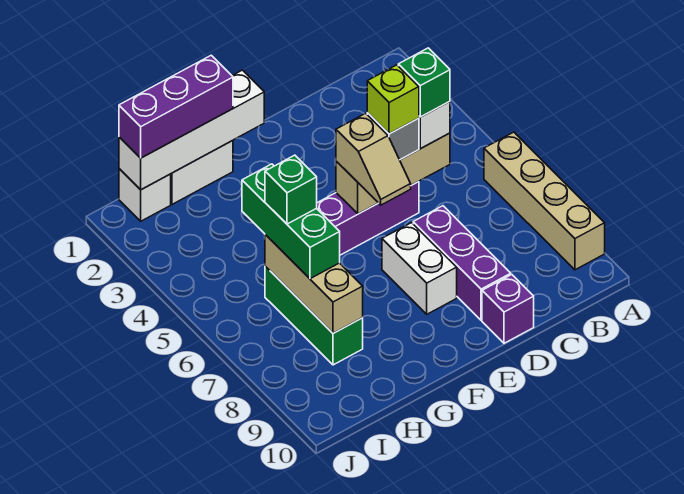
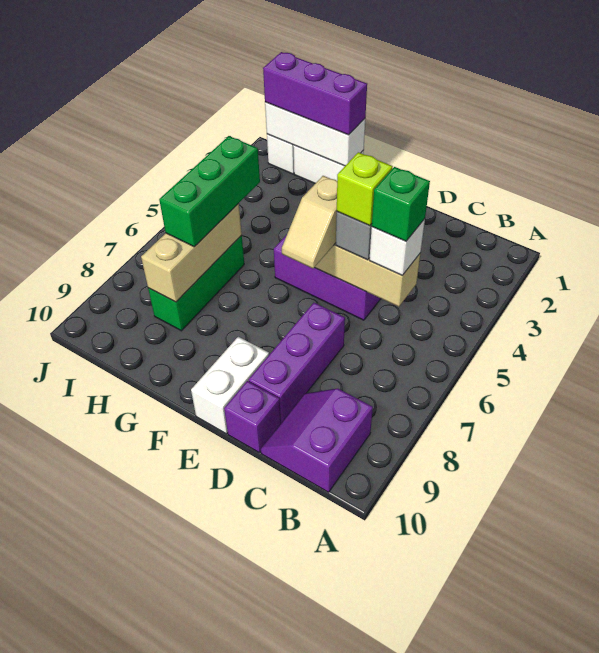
tan 1x4 brick [484,132,605,270] -> none
none -> purple 2x2 slope [261,389,373,492]
white 1x2 brick [382,223,457,314] -> white 1x2 brick moved to [191,337,269,434]
white 1x4 brick [119,70,264,190] -> white 1x3 brick [265,102,365,166]
green 1x1 brick [265,155,317,224] -> none

